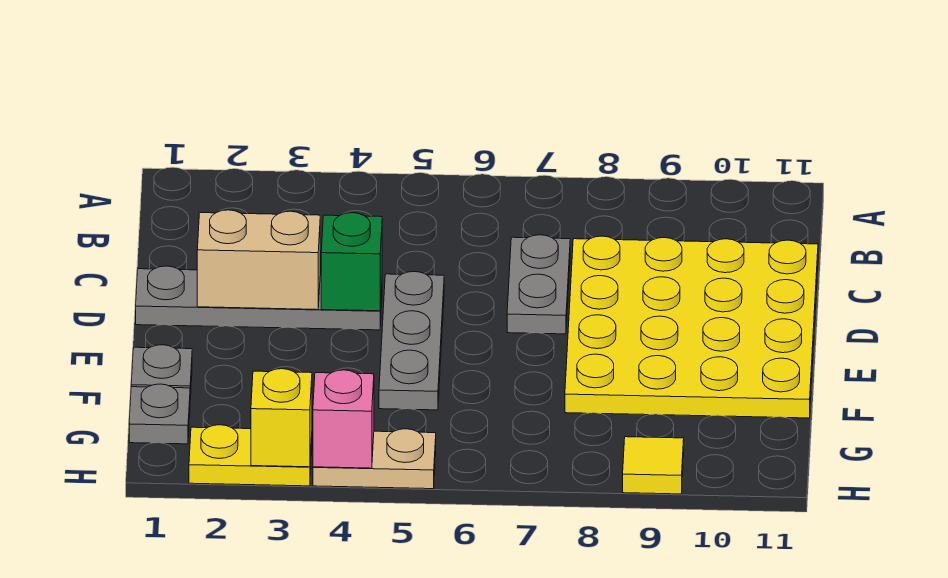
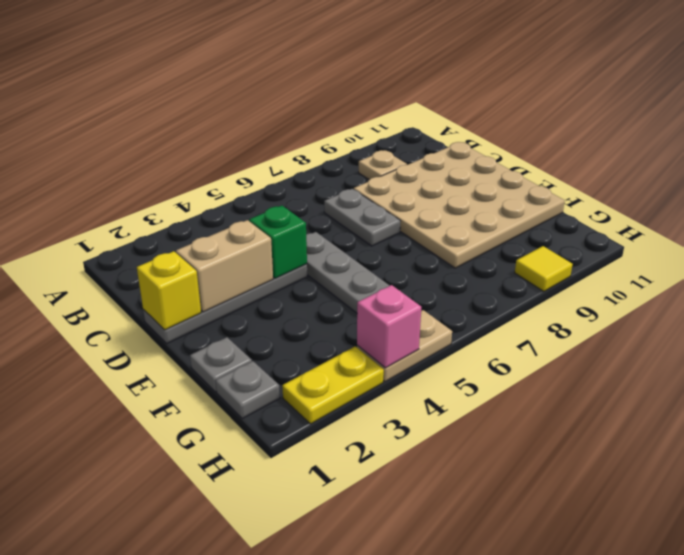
none -> tan 1x1 plate [359,150,407,180]
yellow 4x4 plate [565,236,818,418] -> tan 4x4 plate [354,142,565,268]
yellow 1x1 brick [251,369,312,467] -> yellow 1x1 brick moved to [137,251,201,330]

